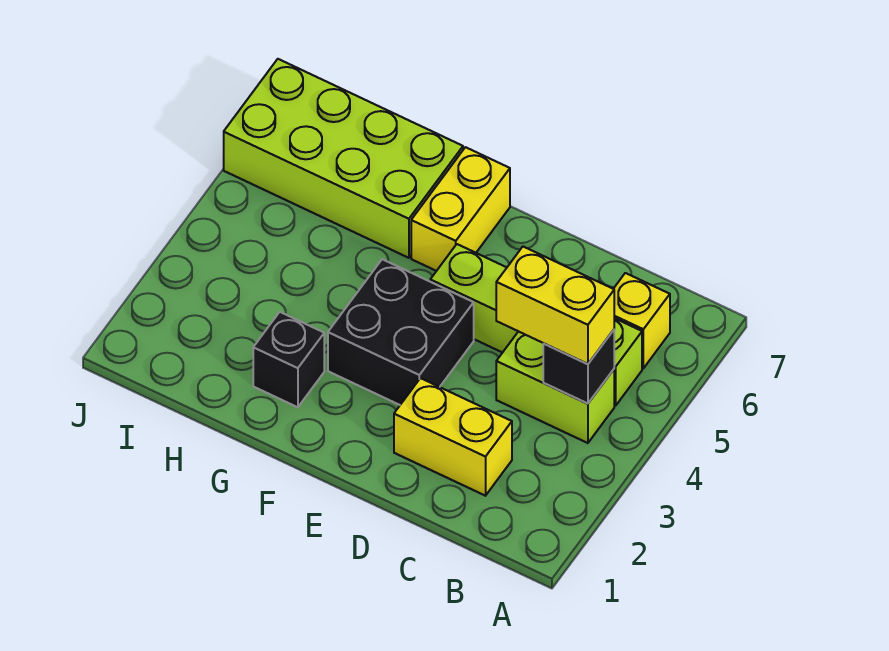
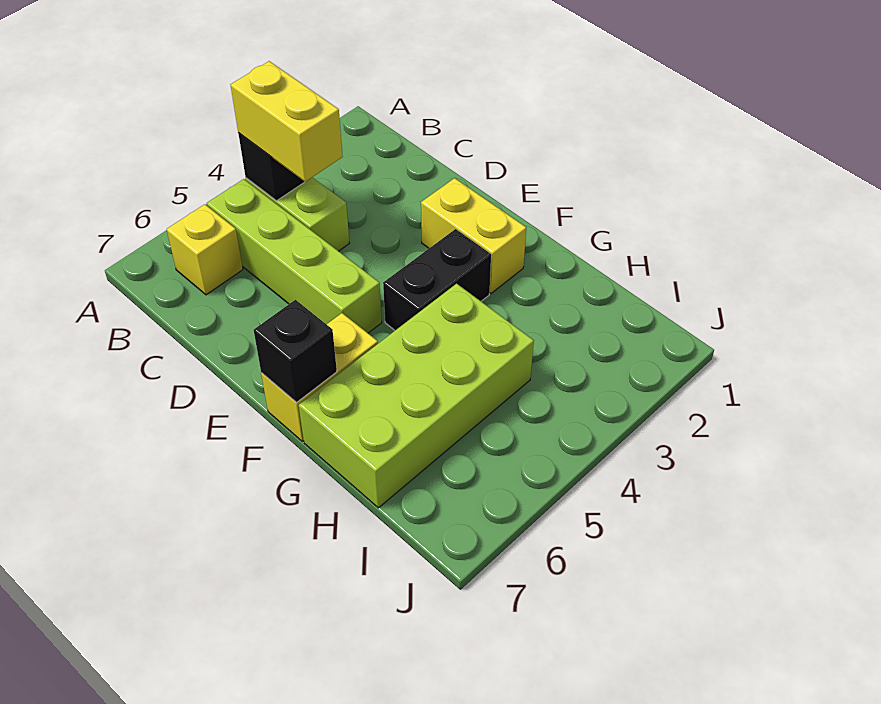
yellow 1x2 brick [394,378,512,496] -> yellow 1x2 brick moved to [421,178,526,293]
black 2x2 brick [328,259,474,405] -> black 1x2 brick [383,229,491,330]
black 1x1 brick [253,312,324,407] -> black 1x1 brick moved to [254,300,337,402]
lime 2x4 brick [224,59,463,258] -> lime 2x4 brick turned to [299,284,534,508]

